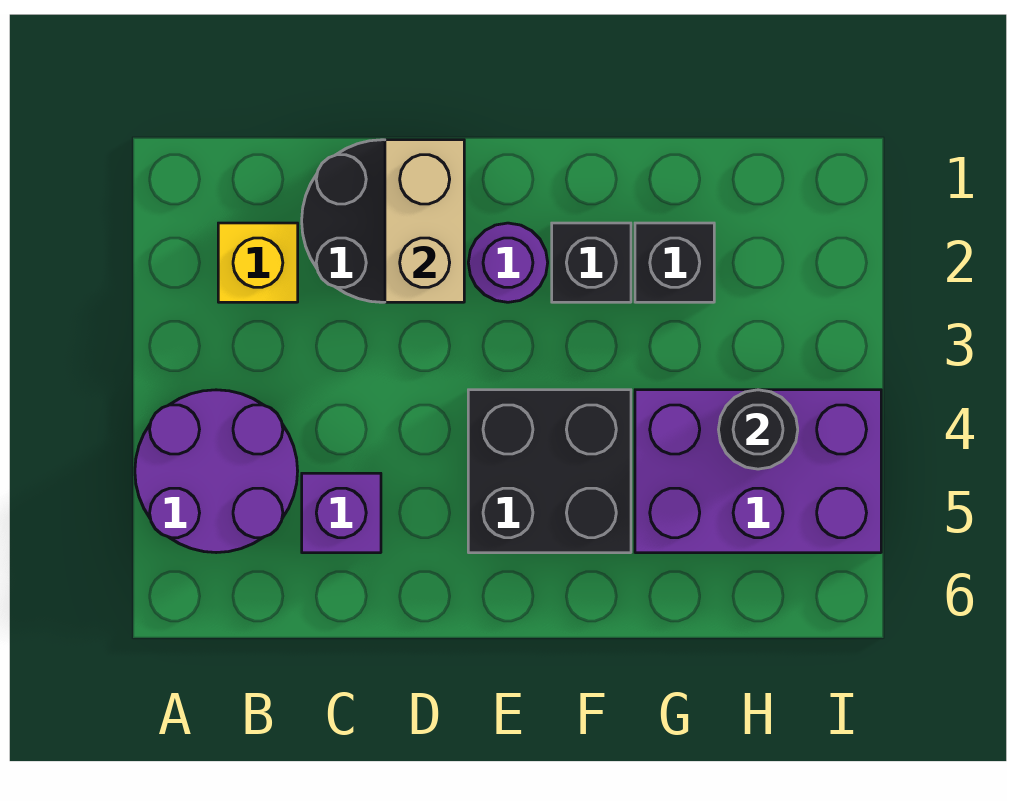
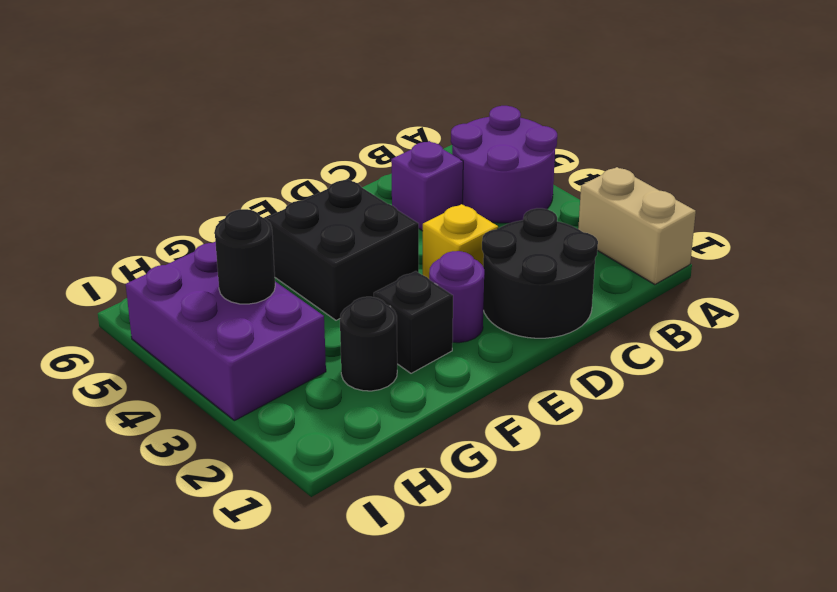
yellow 1x1 brick [218,223,298,302] -> yellow 1x1 brick moved to [423,204,498,279]
tan 1x2 brick [385,140,464,302] -> tan 1x2 brick moved to [578,167,696,285]
black 1x1 brick [635,223,714,302] -> black 1x1 round brick [340,297,397,391]
purple 2x3 brick [635,390,881,553] -> purple 2x3 brick turned to [126,242,326,421]

